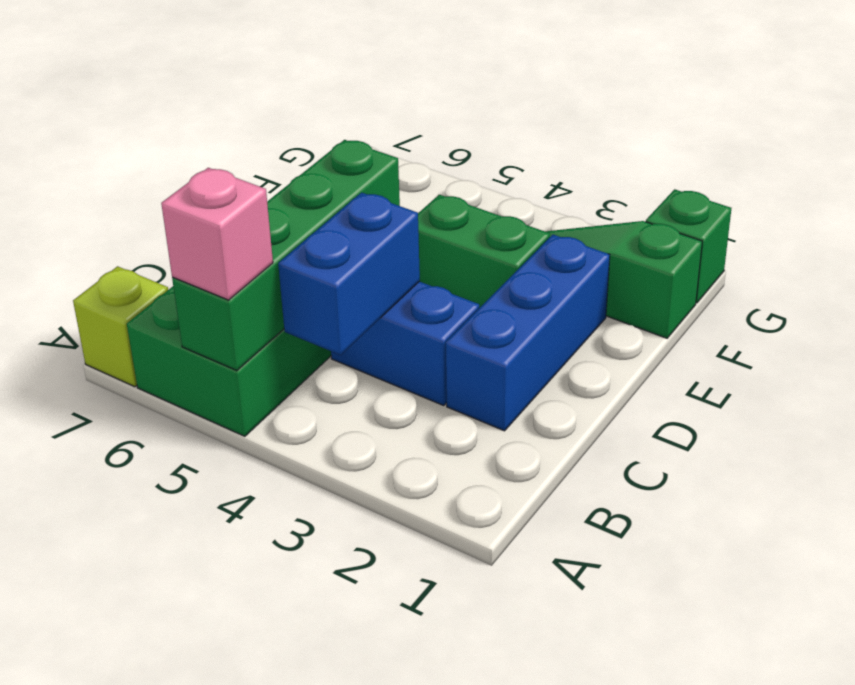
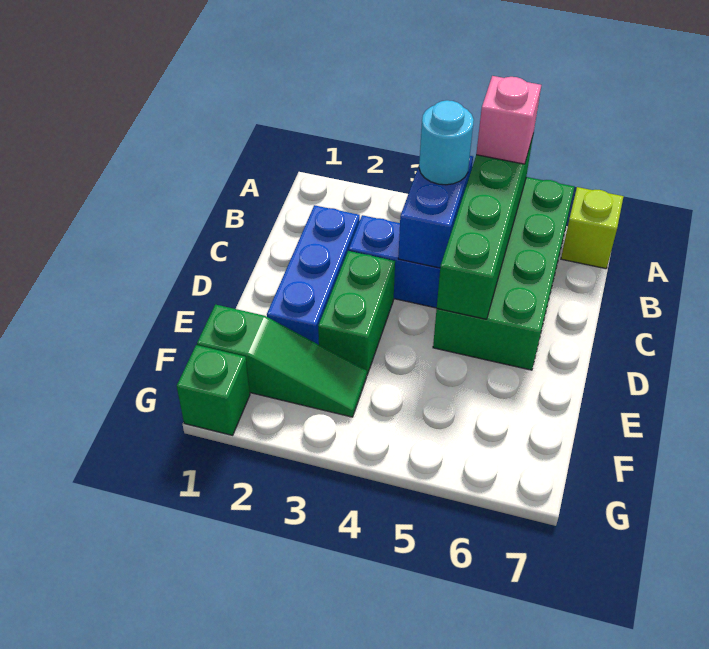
none -> cyan 1x1 round brick [419,100,474,185]
green 1x2 brick [418,195,550,308] -> green 1x2 brick turned to [318,251,395,375]

